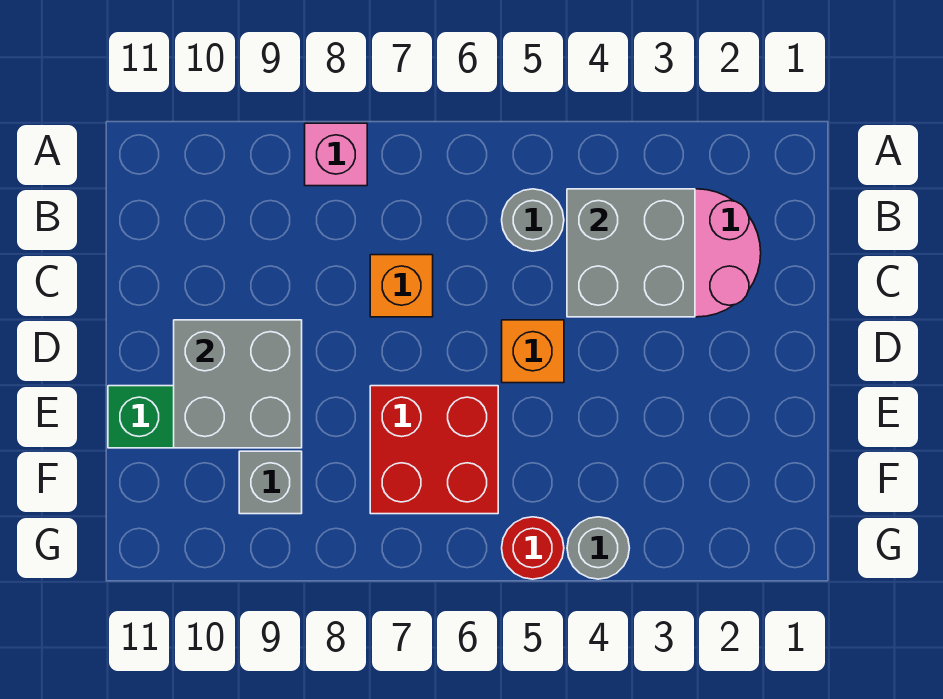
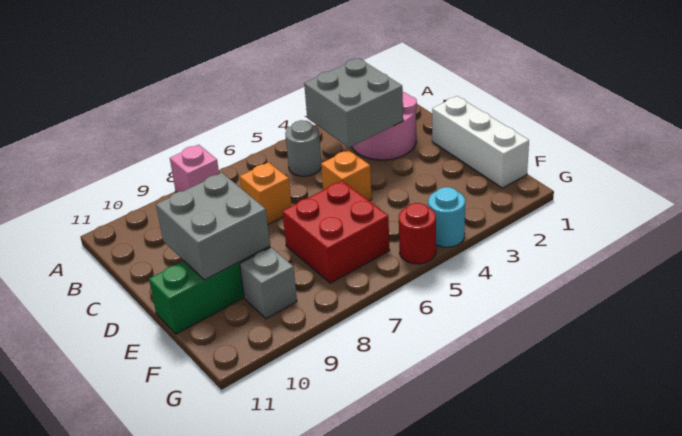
none -> white 1x3 brick [432,96,529,188]
grey 1x1 round brick [567,517,629,579] -> cyan 1x1 round brick [428,187,465,247]

